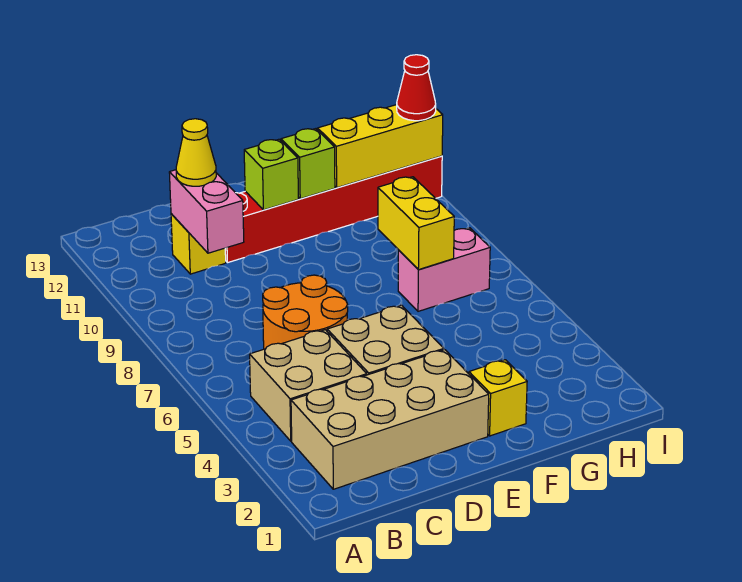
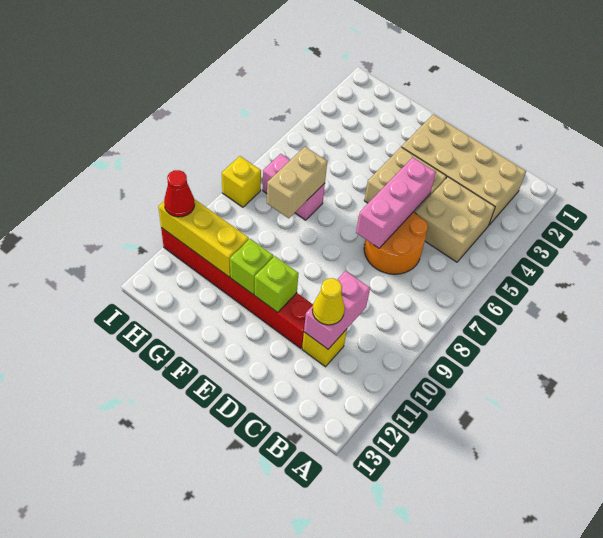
none -> pink 1x3 brick [356,157,436,248]
yellow 1x1 brick [469,360,527,436] -> yellow 1x1 brick moved to [222,156,261,207]
yellow 1x2 brick [378,177,454,270] -> tan 1x2 brick [267,147,327,218]

